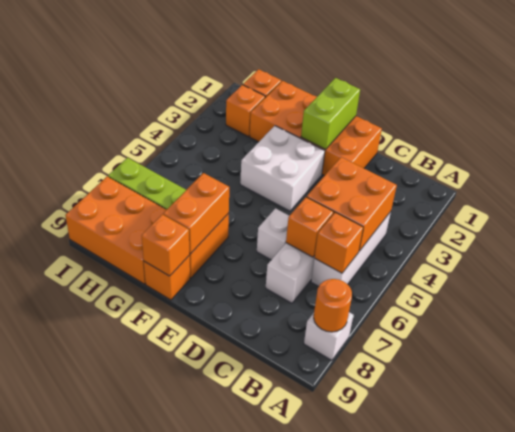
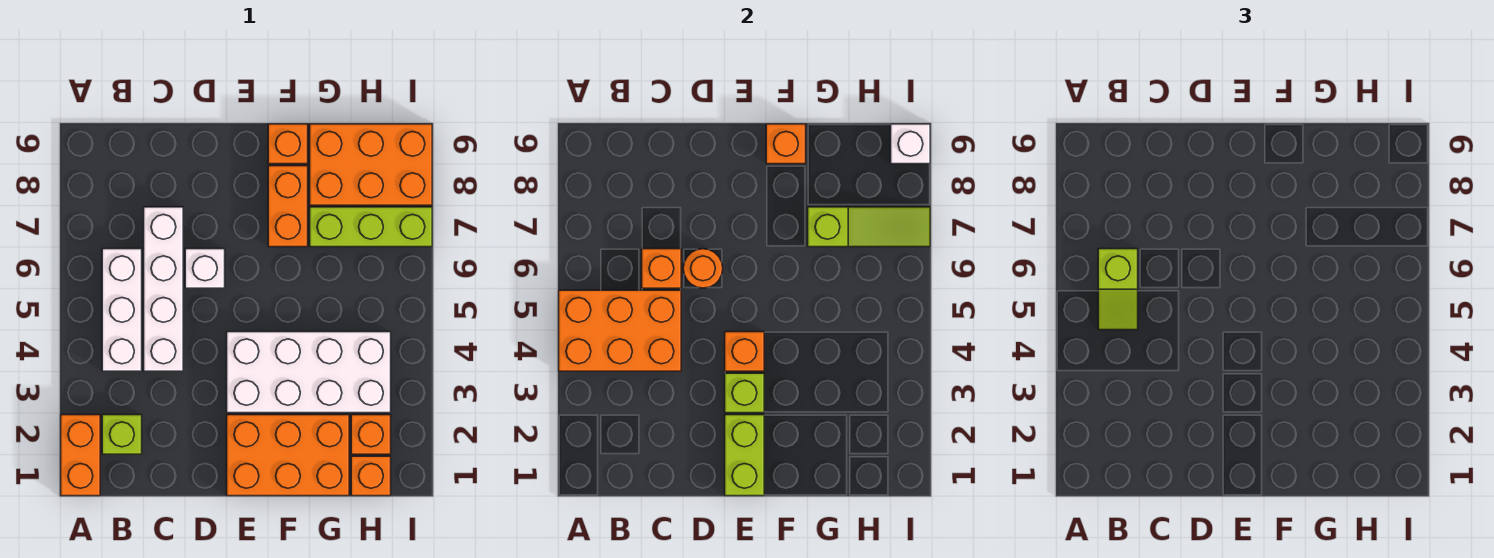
white 1x1 brick [304,312,353,360] -> white 1x1 brick moved to [891,124,930,164]
orange 1x1 round brick [314,279,352,332] -> orange 1x1 round brick moved to [683,249,723,288]
none -> lime 1x1 brick [102,415,142,454]
orange 2x2 brick [307,157,397,251] -> orange 2x3 brick [559,290,681,371]
none -> lime 1x2 slope [1098,249,1138,330]
orange 1x1 brick [315,212,363,273] -> orange 1x1 brick moved to [725,332,764,371]
orange 2x4 brick [250,81,382,176] -> orange 2x3 brick [227,415,349,496]
white 2x2 brick [240,126,325,211] -> white 2x4 brick [227,332,391,413]
none -> lime 1x1 brick [725,373,764,413]
orange 1x2 brick [163,173,229,254] -> orange 1x2 brick moved to [61,415,100,496]
none -> lime 1x3 slope [808,207,930,247]

